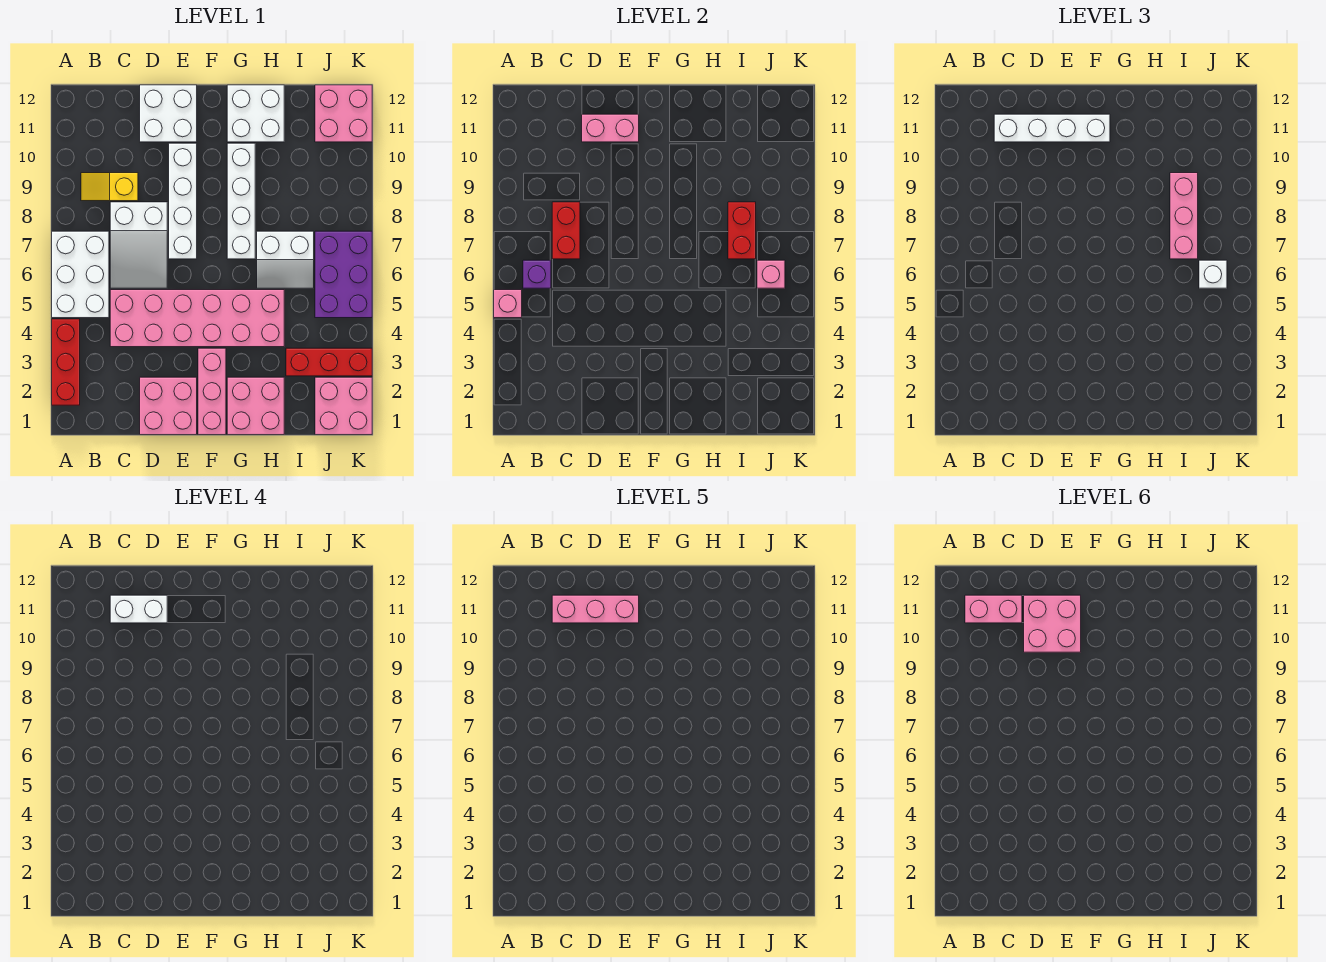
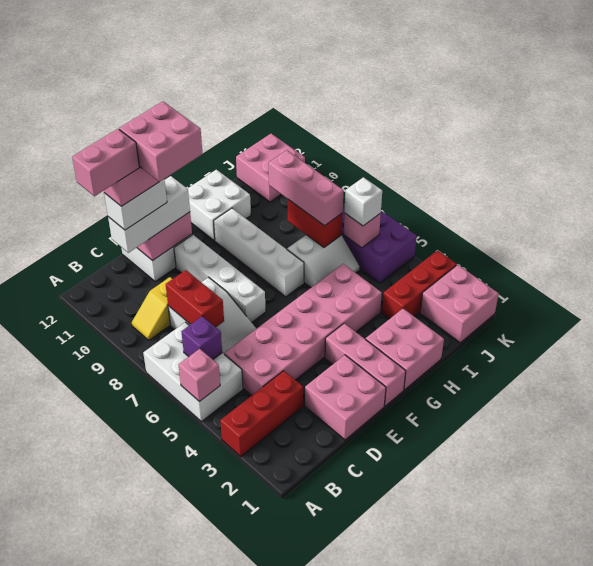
red 1x3 brick [52,319,80,405] -> red 1x3 brick turned to [220,371,303,457]
white 1x4 brick [994,114,1110,142] -> white 1x3 brick [108,176,190,253]

